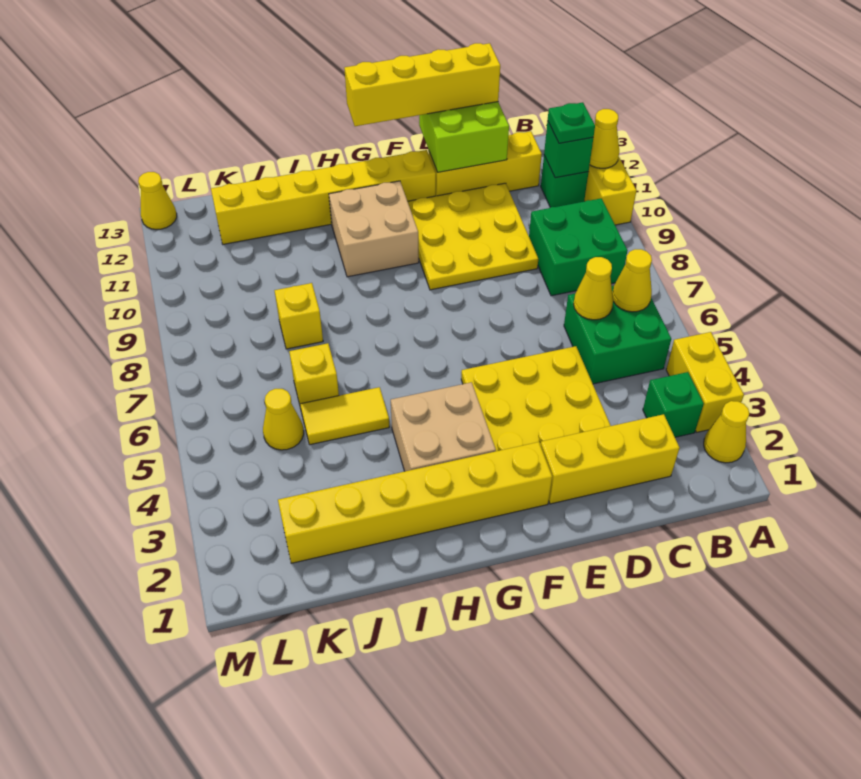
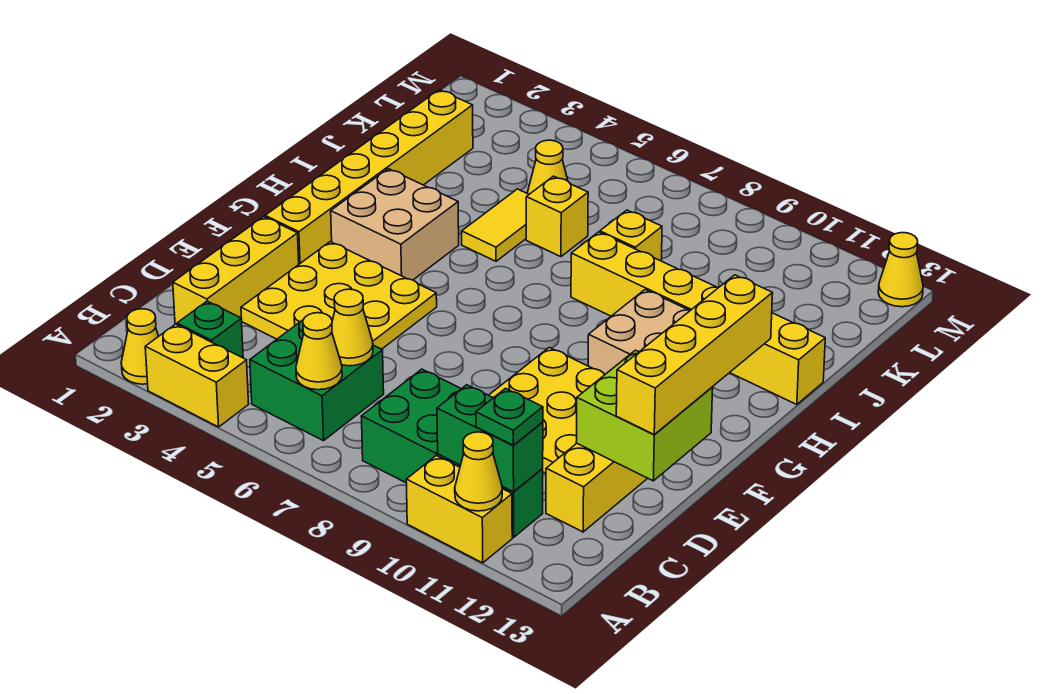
green 1x1 brick [544,121,593,178] -> green 1x2 brick [437,385,543,492]
yellow 1x6 brick [211,150,436,244] -> yellow 1x6 brick turned to [571,232,825,405]

